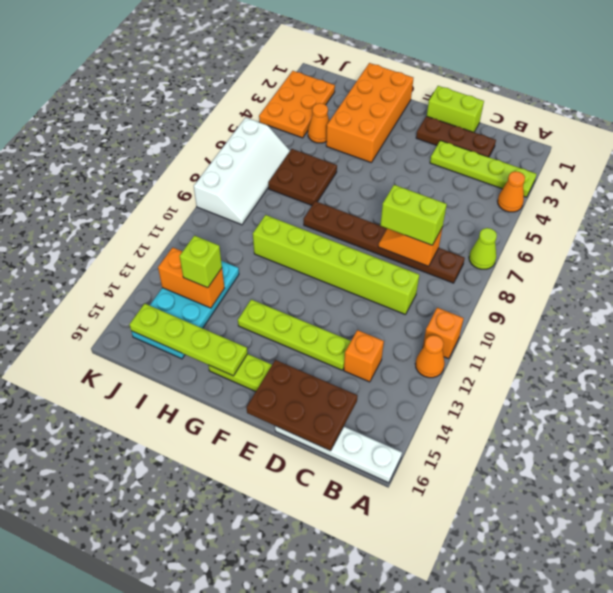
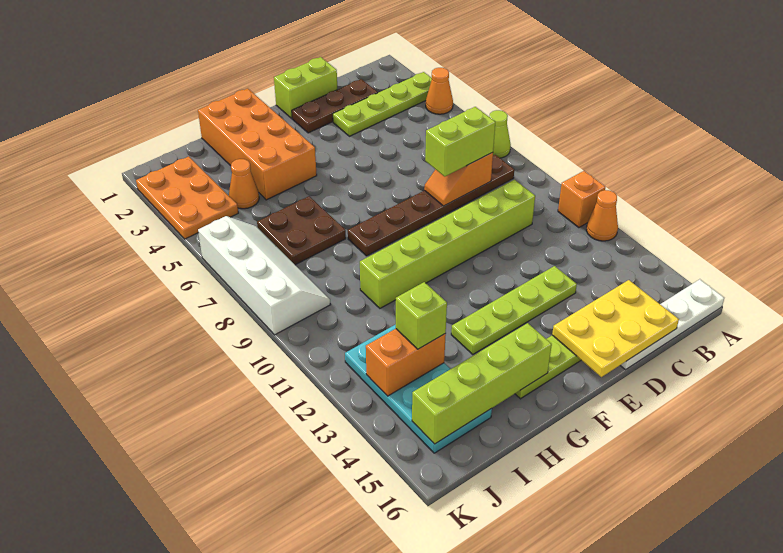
orange 1x1 brick [344,330,384,382] -> none
brown 2x3 plate [247,360,357,451] -> yellow 2x3 plate [552,280,679,377]
lime 1x4 plate [129,304,247,376] -> lime 1x4 brick [412,323,552,444]

